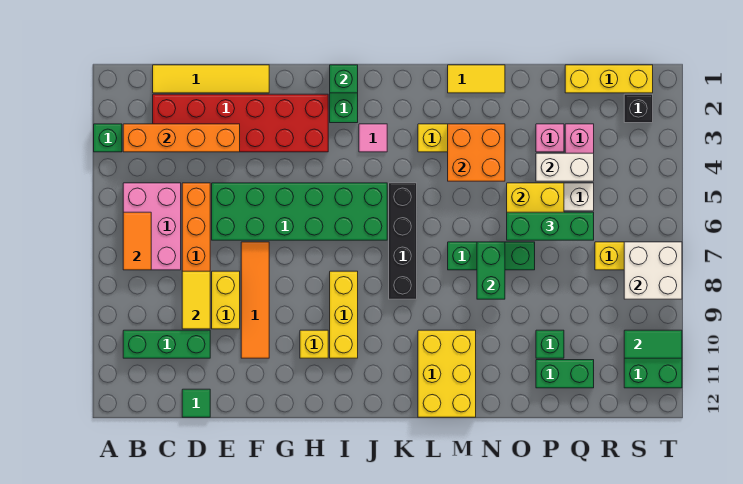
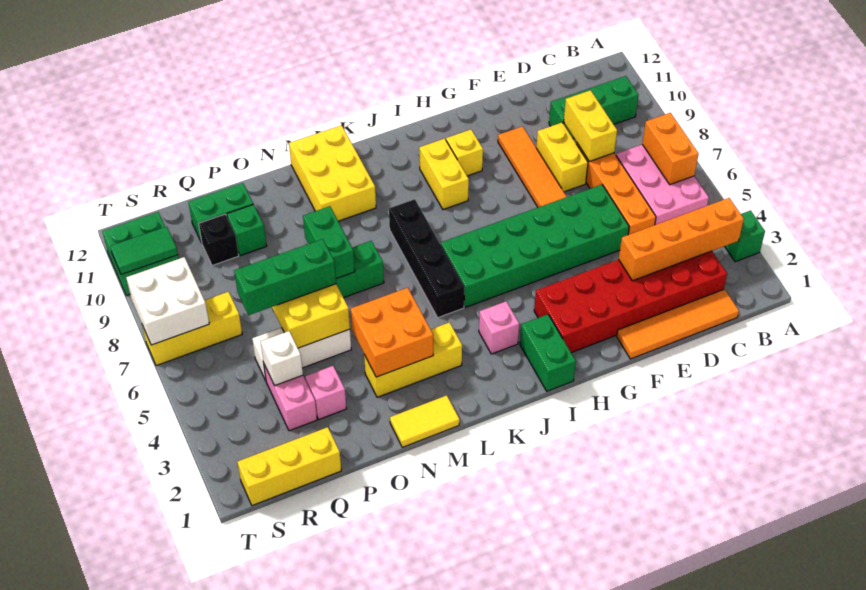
orange 1x2 tile [123,212,151,270] -> orange 1x2 brick [642,113,699,185]
yellow 1x4 tile [153,65,269,93] -> orange 1x4 tile [617,289,739,359]
yellow 1x2 tile [182,271,210,329] -> yellow 1x2 brick [564,90,617,161]
green 1x1 tile [182,389,210,417] -> none
green 1x1 brick [330,65,358,93] -> none
yellow 1x3 brick [330,271,358,358] -> yellow 1x2 brick [419,139,469,210]
pink 1x1 tile [359,124,387,152] -> pink 1x1 brick [479,301,519,354]
white 1x2 brick [536,153,594,181] -> white 1x1 brick [261,331,303,386]
black 1x1 brick [624,94,653,123] -> black 1x1 brick moved to [199,214,239,266]

